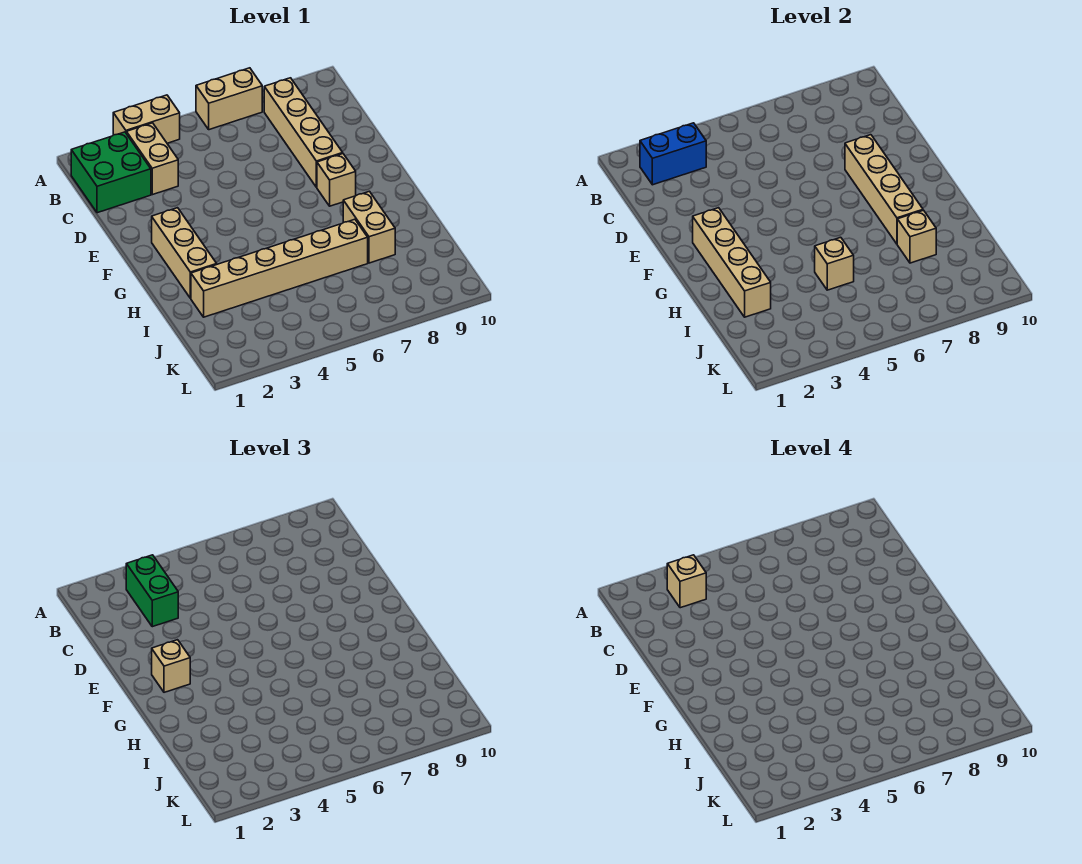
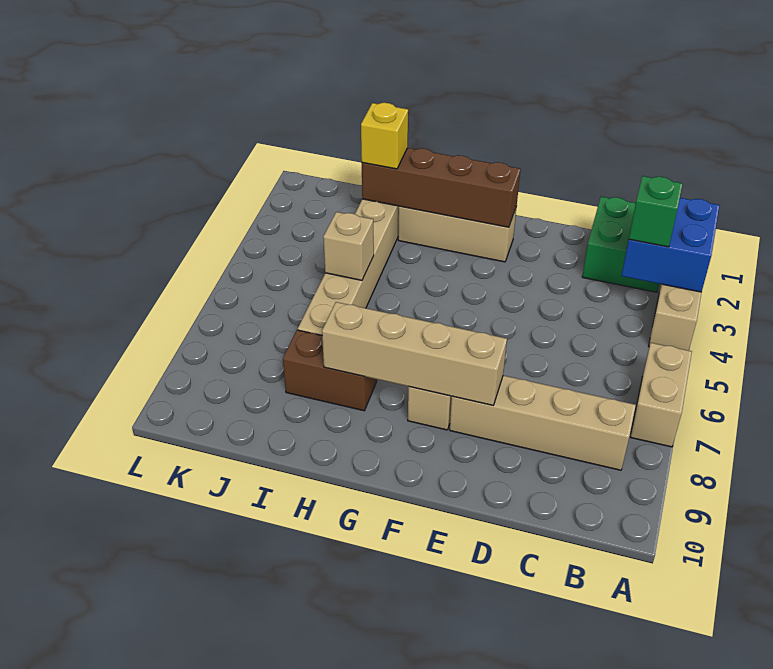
blue 1x2 brick [640,123,706,185] -> blue 2x2 brick [621,198,720,292]
tan 1x2 brick [126,123,178,195] -> none
green 1x2 brick [126,555,178,627] -> green 1x1 brick [629,176,683,247]
tan 1x1 brick [667,555,706,608] -> none
tan 1x4 brick [693,208,771,317] -> brown 1x4 brick [362,148,520,227]
tan 1x1 brick [152,640,190,692] -> none
tan 1x2 brick [343,191,395,263] -> brown 1x2 brick [283,330,377,411]
none -> yellow 1x1 brick [361,103,408,169]
tan 1x1 brick [897,210,936,263] -> none

